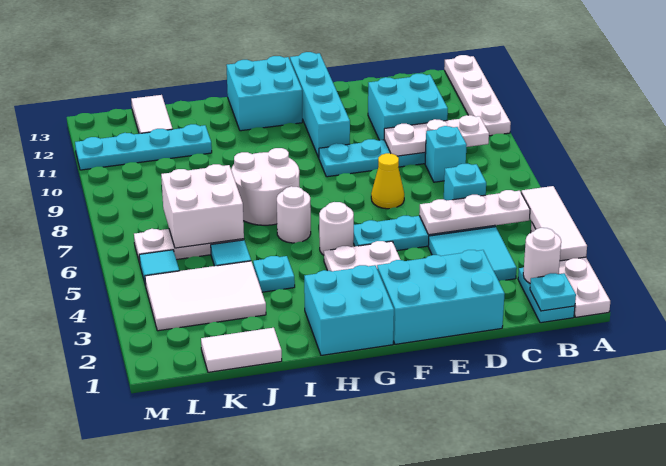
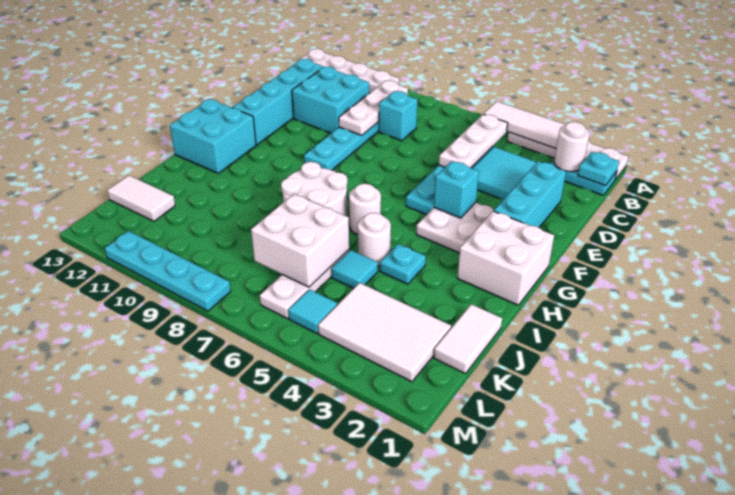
cyan 1x1 brick [444,164,486,201] -> cyan 1x1 brick moved to [434,161,479,218]
cyan 2x3 brick [377,250,505,344] -> cyan 1x3 brick [494,161,566,227]
yellow 1x1 cone [371,153,404,209] -> none
cyan 1x4 brick [290,52,350,158] -> cyan 1x4 brick turned to [233,59,323,145]
cyan 2x2 brick [304,265,394,355] -> white 2x2 brick [457,211,554,305]
white 1x1 round brick [319,202,354,255] -> white 1x1 round brick moved to [358,213,391,266]
white 2x3 tile [145,261,266,331] -> white 2x3 tile turned to [318,283,451,382]
cyan 1x4 plate [75,124,212,170] -> cyan 1x4 plate turned to [105,231,231,311]

